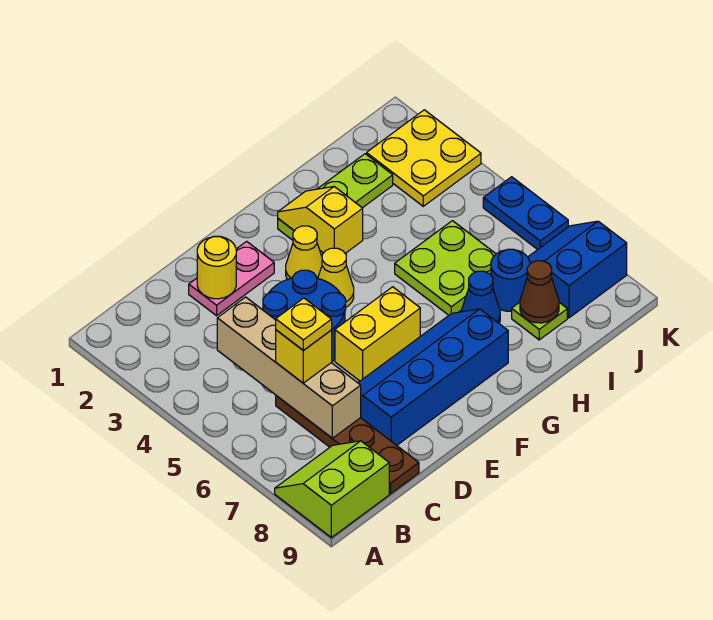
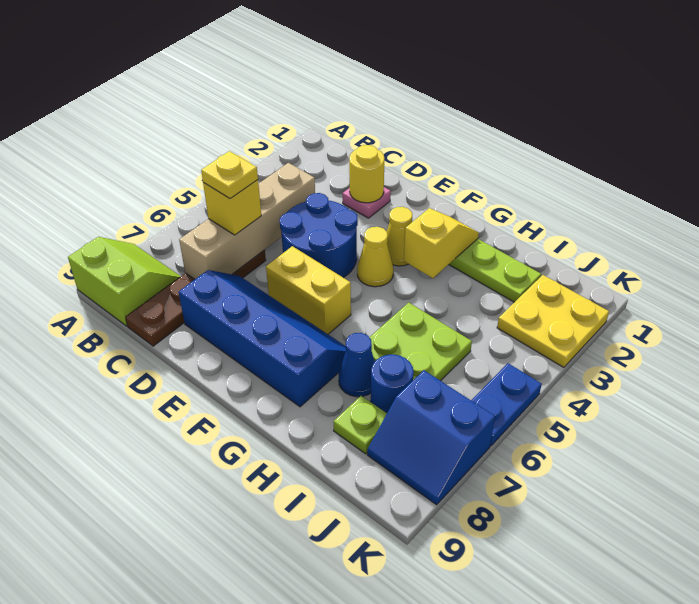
pink 1x2 plate [189,241,274,316] -> pink 1x1 plate [343,187,391,218]
brown 1x1 cone [520,261,559,323] -> none
blue 2x2 slope [528,221,627,318] -> blue 2x2 slope turned to [367,370,495,505]

